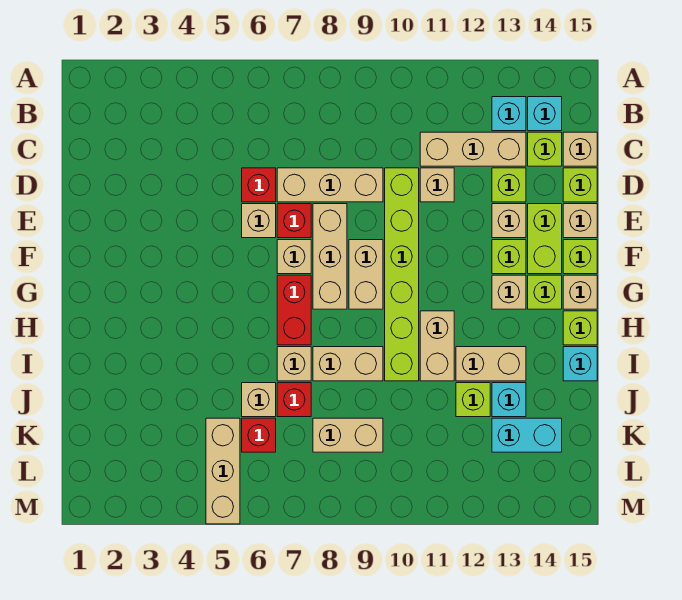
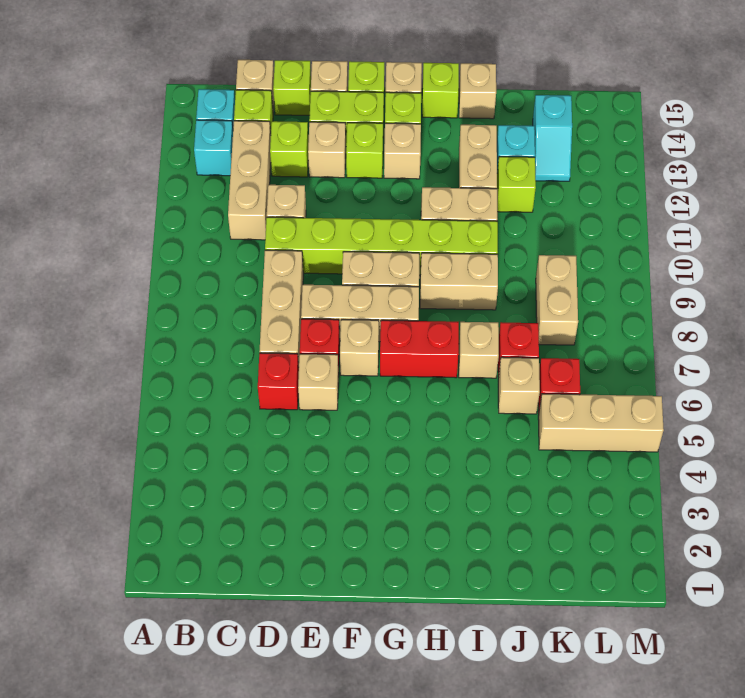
tan 1x2 brick [313,347,383,381] -> tan 1x2 brick turned to [420,253,498,310]
cyan 1x1 brick [563,347,597,381] -> tan 1x1 brick [459,63,496,119]
cyan 1x2 brick [492,418,562,452] -> cyan 1x2 slope [533,95,572,181]

